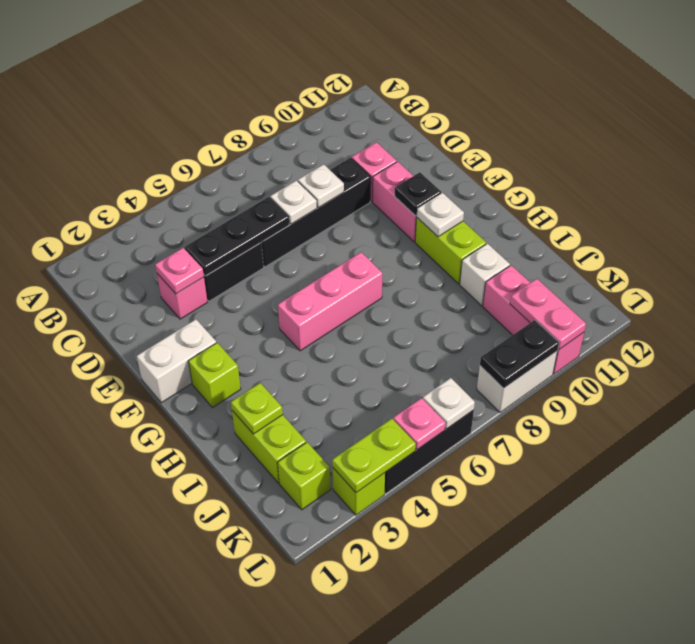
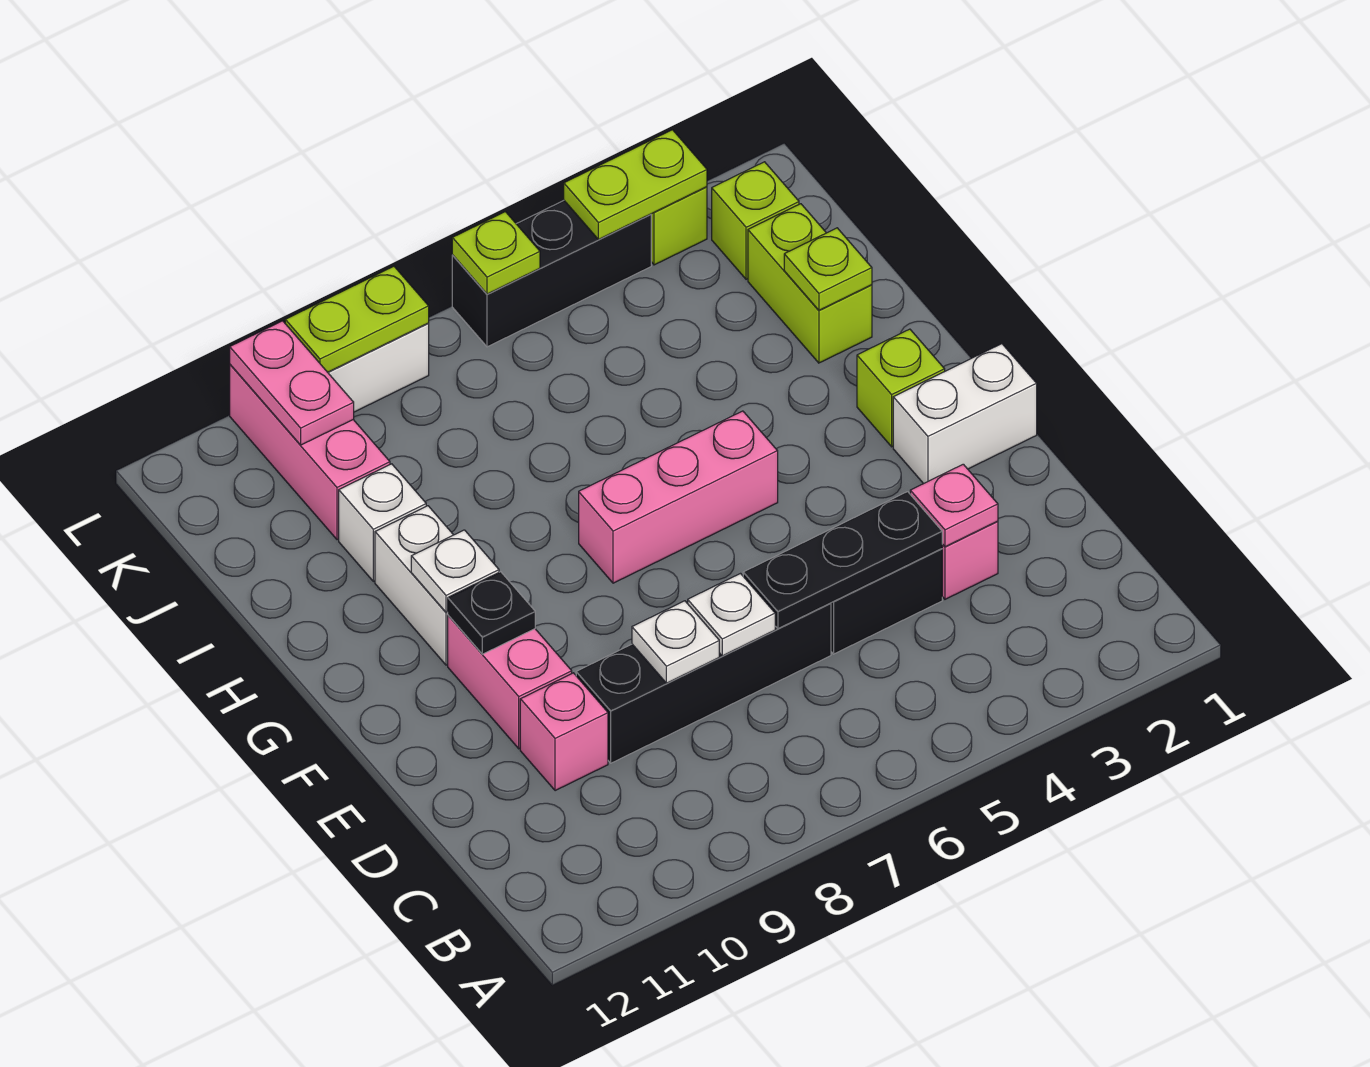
lime 1x2 brick [415,218,486,284] -> white 1x2 brick [375,506,453,665]
pink 1x1 plate [393,398,446,450] -> none
white 1x1 plate [423,378,475,429] -> lime 1x1 plate [452,212,540,294]
black 1x2 plate [480,320,559,388] -> lime 1x2 plate [285,266,429,372]

